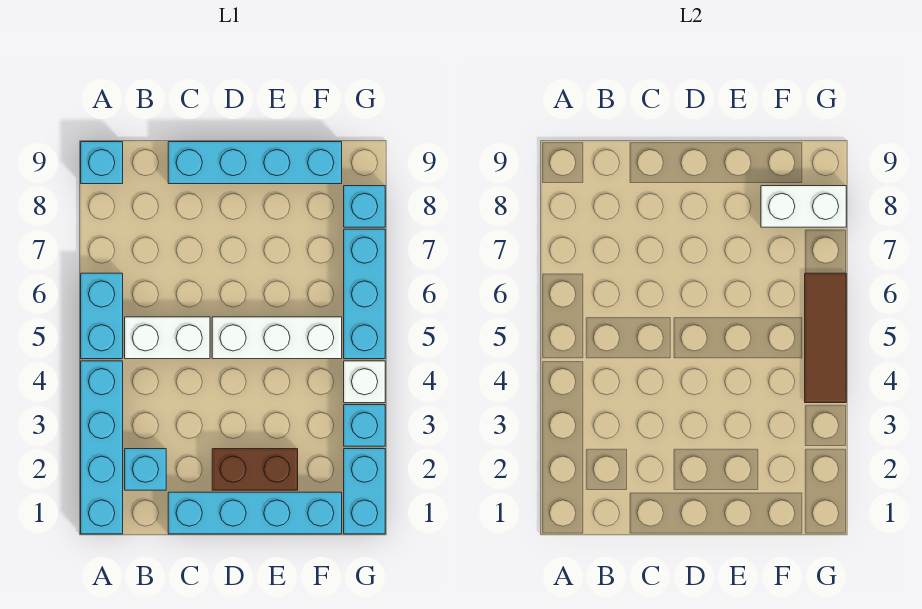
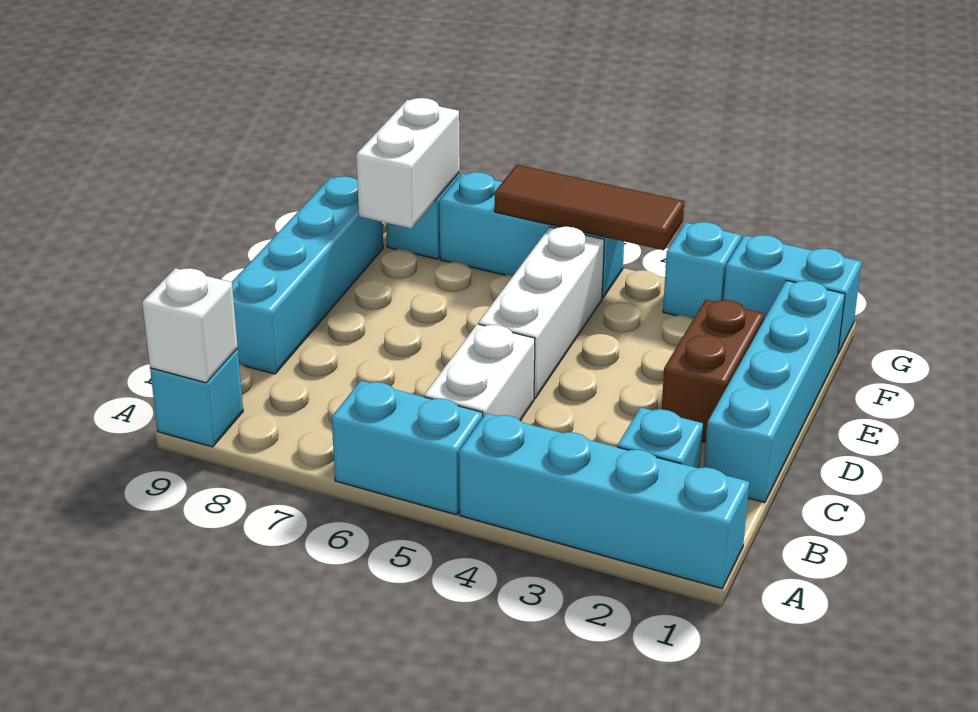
white 1x1 brick [344,361,385,403] -> white 1x1 brick moved to [142,268,238,383]

